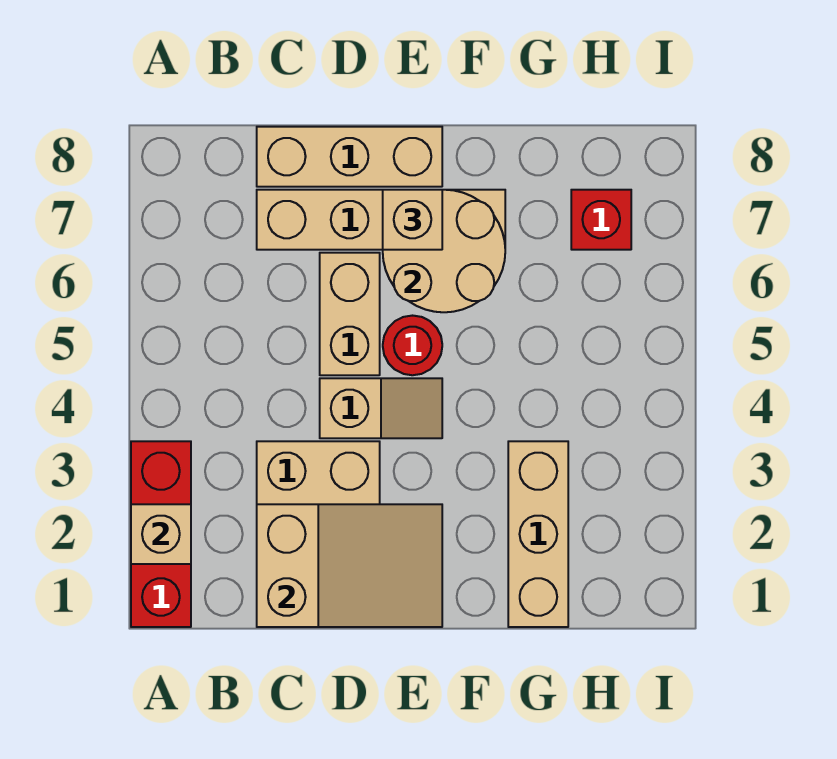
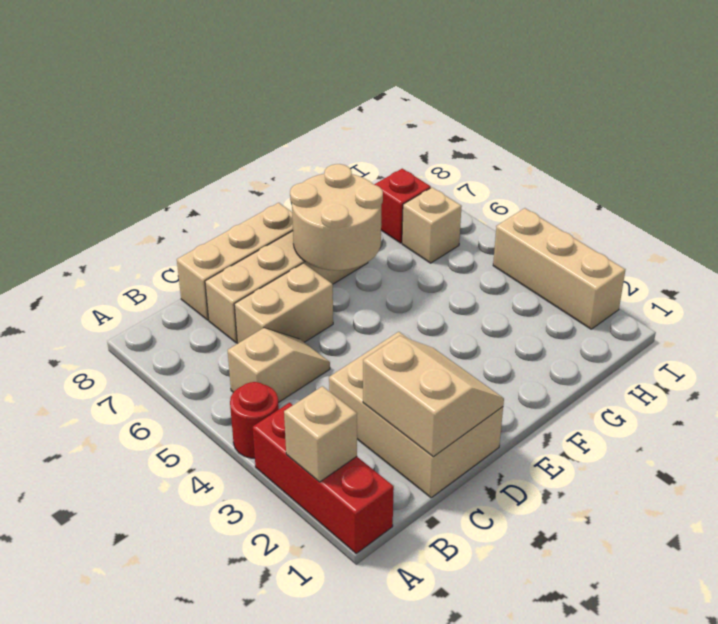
tan 2x3 slope [257,504,442,627] -> tan 2x2 slope [363,336,504,457]
tan 1x2 slope [320,378,442,438] -> tan 1x2 slope moved to [228,328,330,403]
tan 1x2 brick [320,253,380,375] -> tan 1x2 brick turned to [234,263,333,343]
red 1x1 round brick [383,316,442,375] -> red 1x1 round brick moved to [230,382,279,458]
tan 1x1 brick [383,190,442,250] -> tan 1x1 brick moved to [402,187,462,263]
tan 1x3 brick [508,441,568,627] -> tan 1x3 brick moved to [493,208,625,329]

